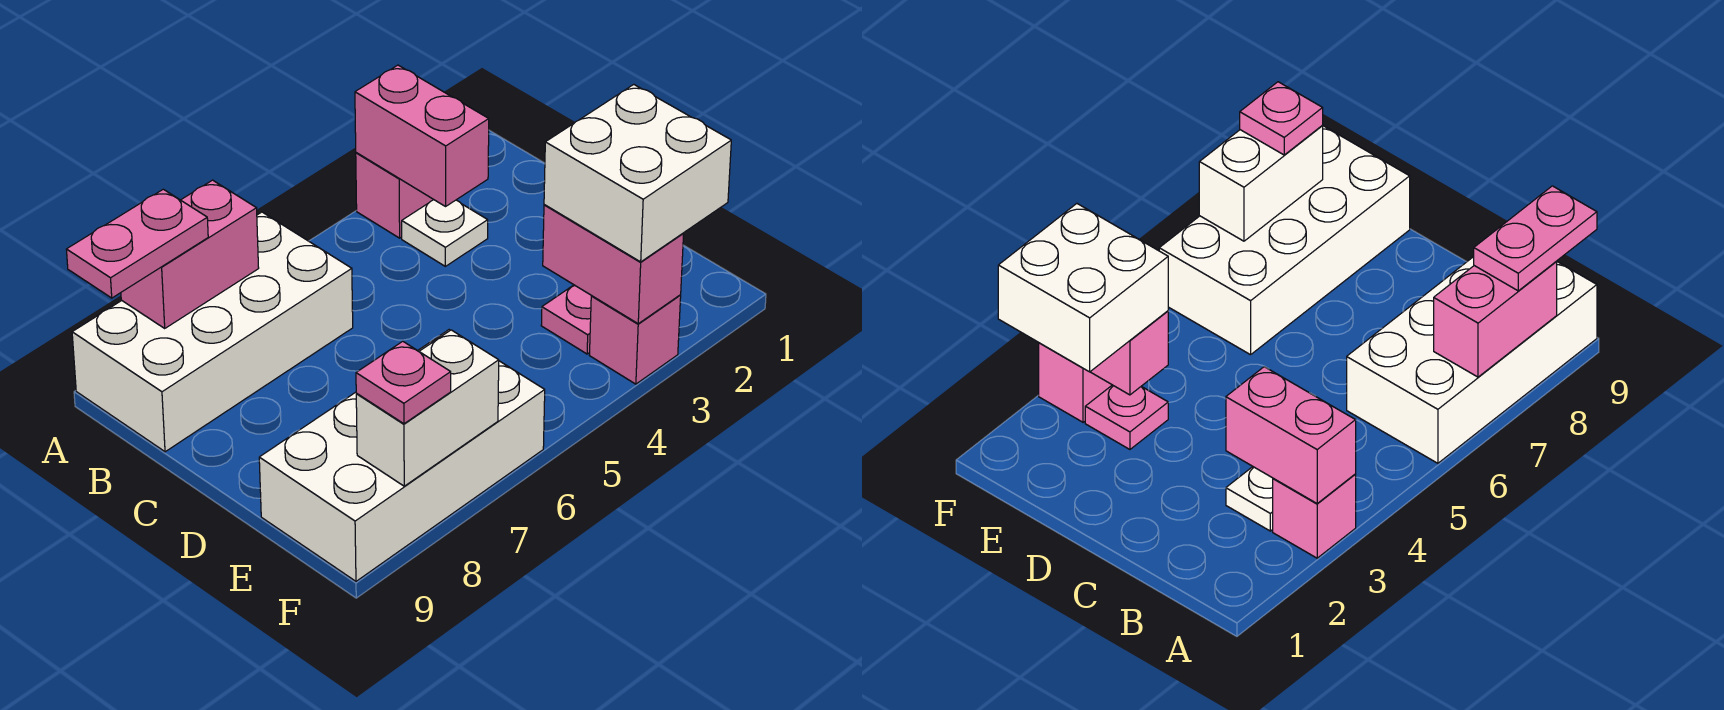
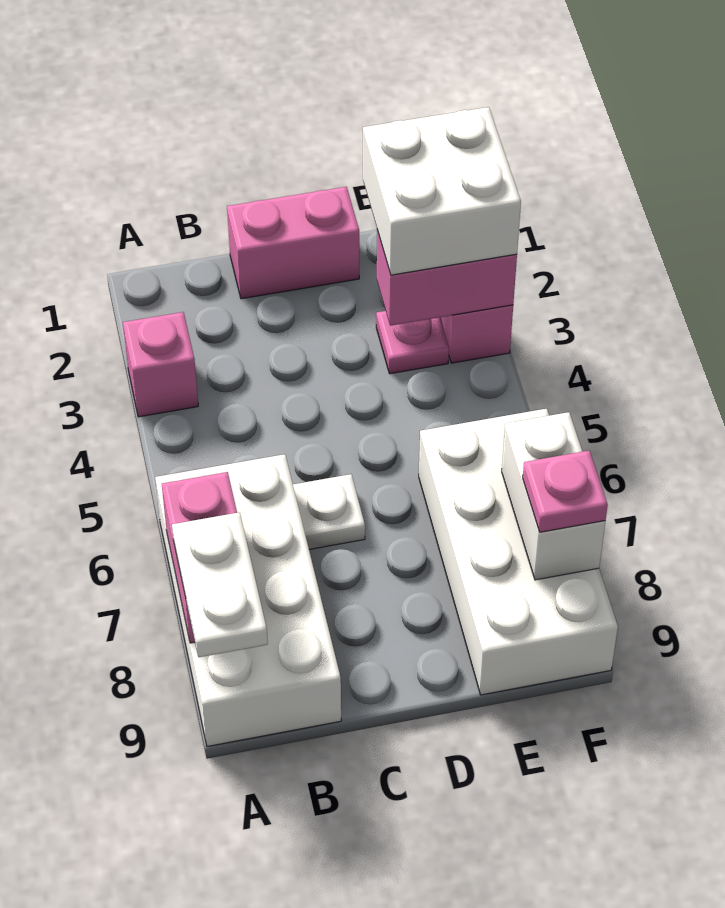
pink 1x2 brick [355,65,489,206] -> pink 1x2 brick moved to [227,187,359,299]
pink 1x2 plate [66,189,208,298] -> white 1x2 plate [172,512,268,657]
white 1x1 plate [402,200,488,266] -> white 1x1 plate moved to [293,474,365,549]

